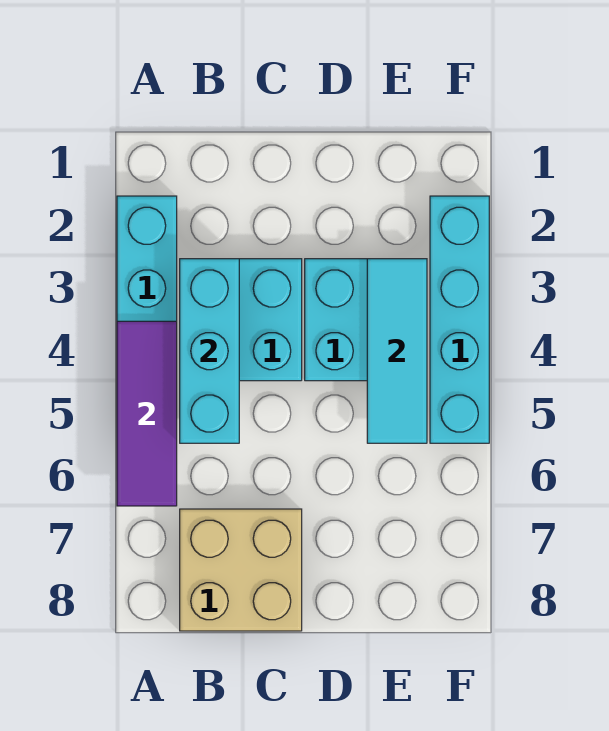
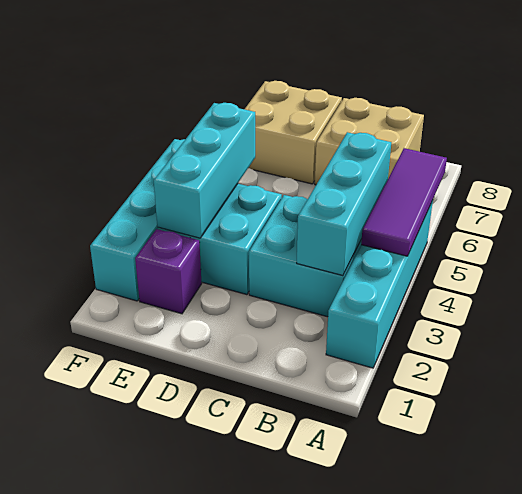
none -> tan 2x2 brick [244,81,342,184]
none -> purple 1x1 brick [135,229,202,314]
cyan 1x3 tile [367,259,427,443] -> cyan 1x3 brick [154,103,255,238]

